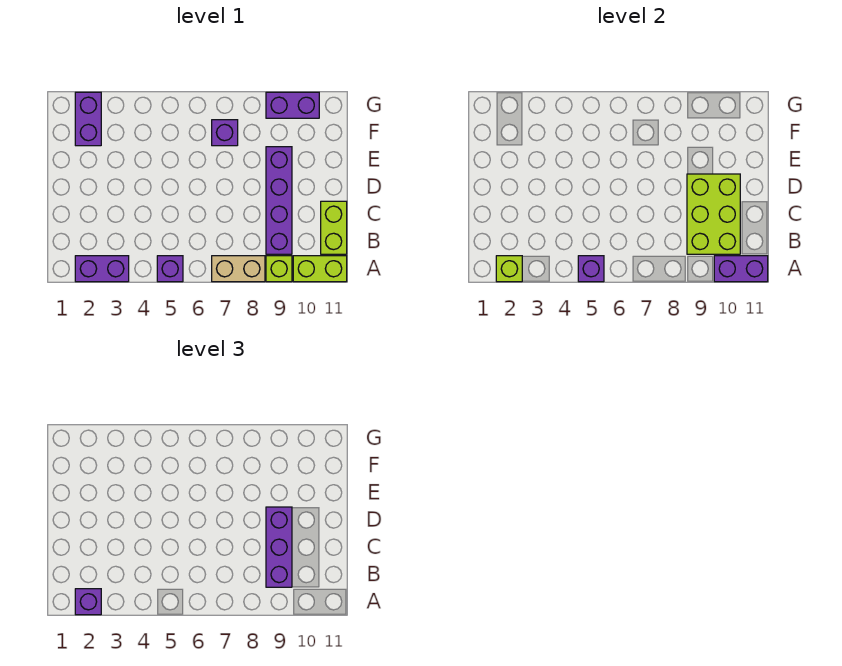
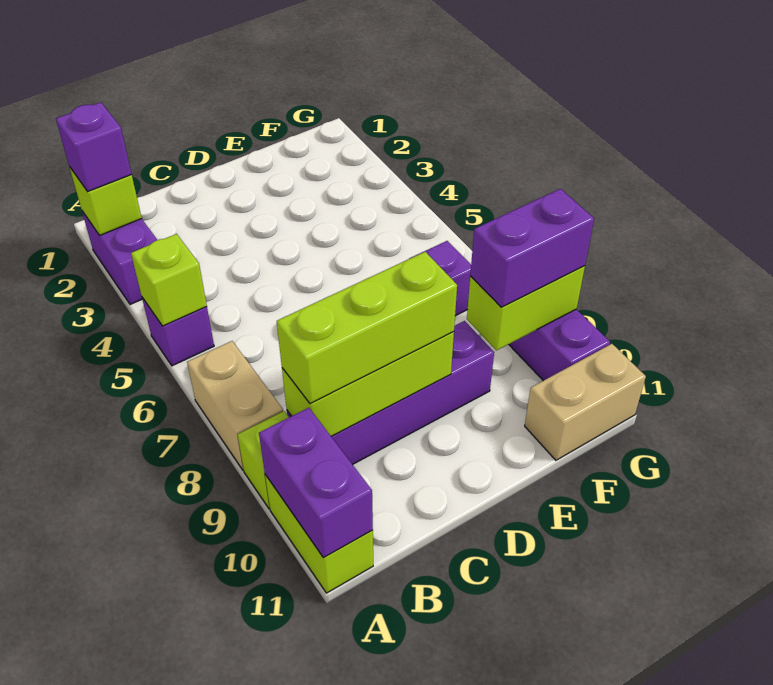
purple 1x1 brick [578,256,604,282] -> lime 1x1 brick [131,234,207,326]
lime 2x3 brick [687,174,740,254] -> lime 1x3 brick [282,332,454,437]
purple 1x3 brick [266,507,292,587] -> lime 1x3 brick [277,252,457,404]
lime 1x2 brick [321,201,347,254] -> lime 1x2 brick moved to [467,266,585,350]
purple 1x2 brick [75,92,101,146] -> purple 1x2 brick moved to [470,189,594,307]
none -> tan 1x2 brick [525,344,646,460]

